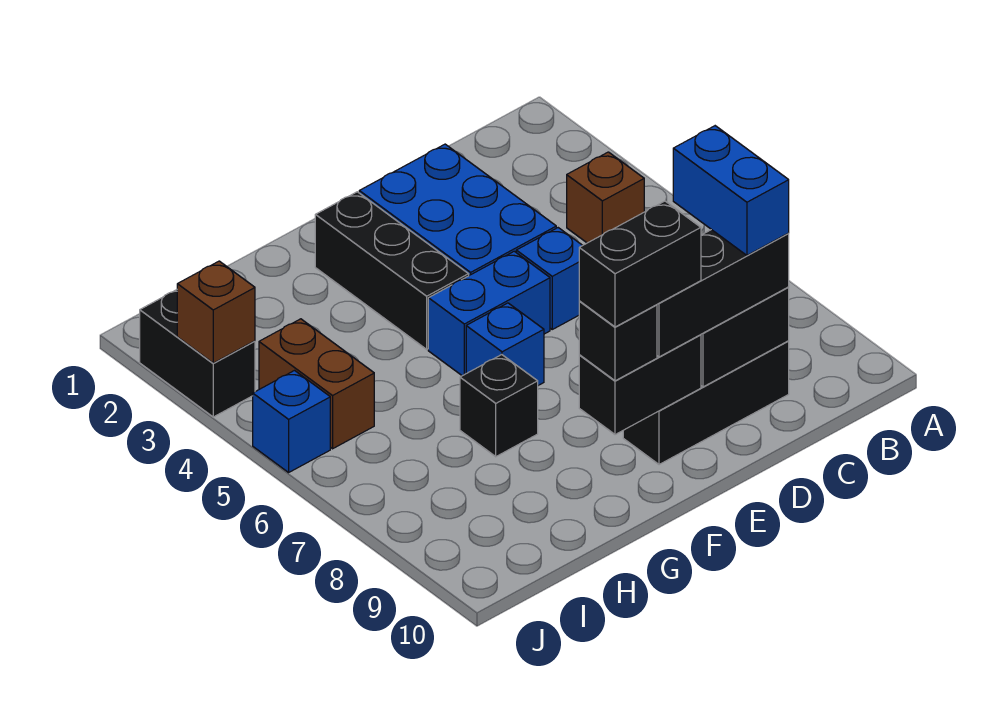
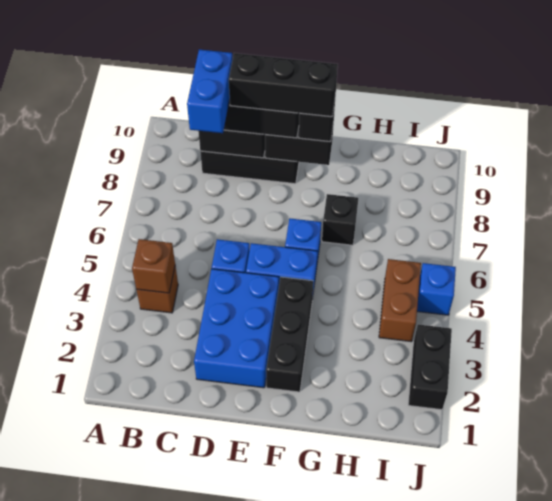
black 1x2 brick [579,201,701,327] -> black 1x3 brick [229,53,338,117]
brown 1x1 brick [177,261,255,363] -> brown 1x1 brick moved to [132,239,175,293]

